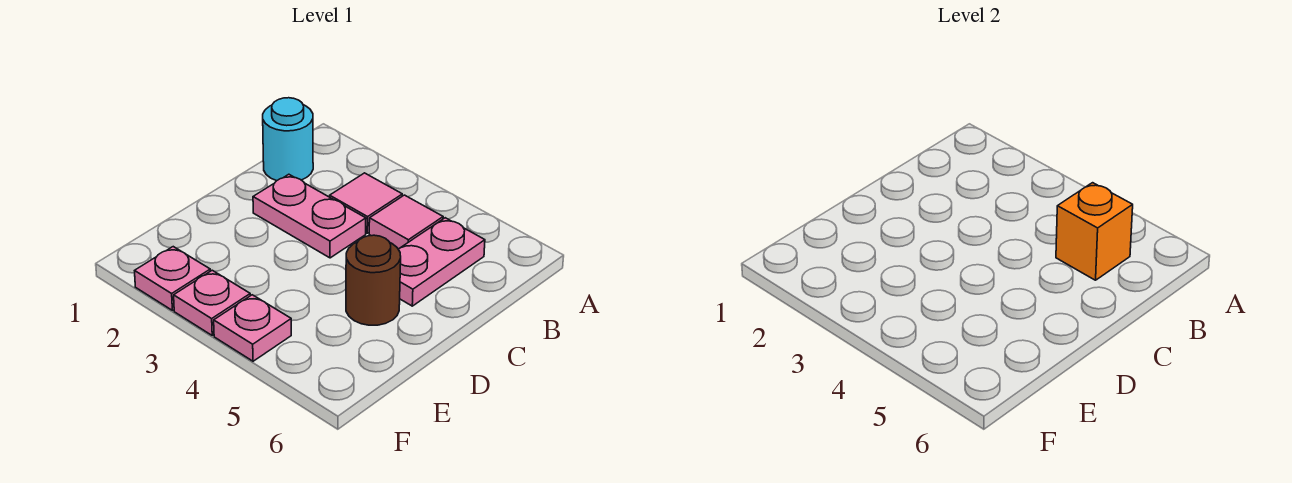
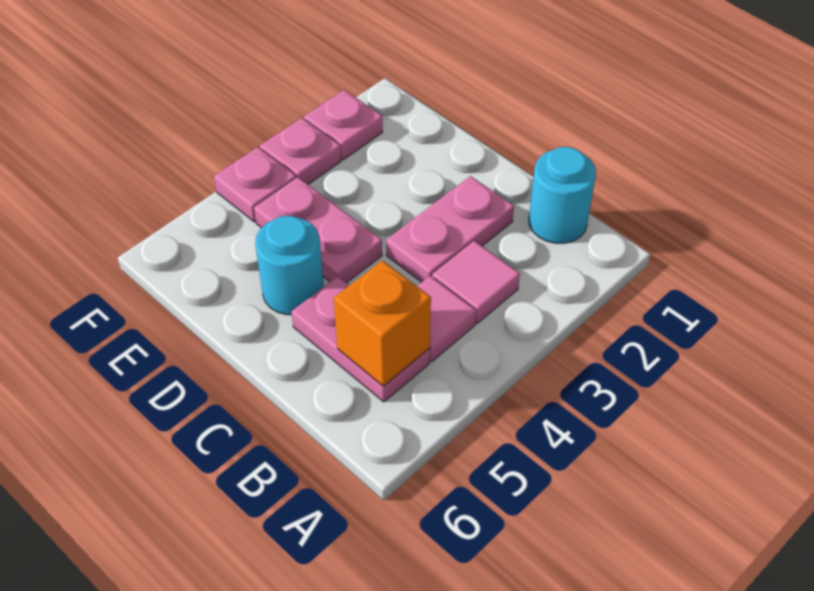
none -> pink 1x2 plate [254,177,382,283]
brown 1x1 round brick [346,235,401,325] -> cyan 1x1 round brick [255,216,324,315]

